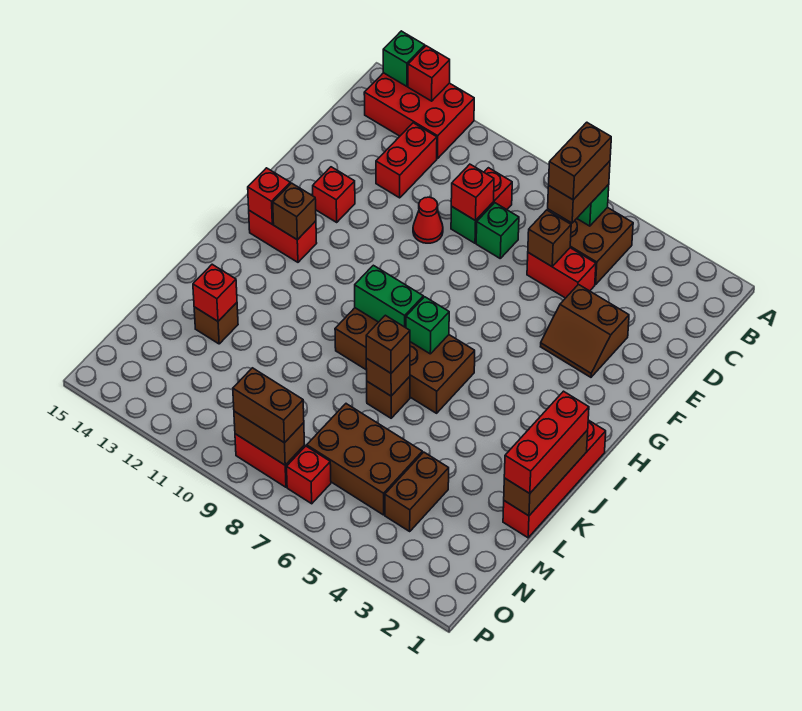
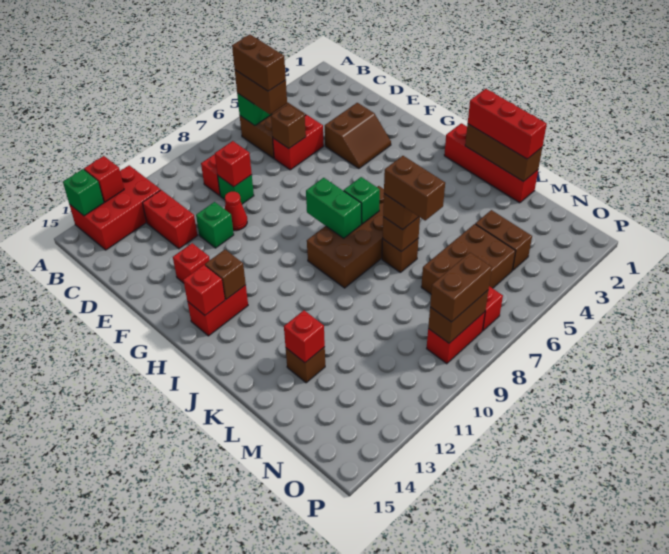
green 1x1 brick [476,203,519,258] -> green 1x1 brick moved to [196,202,234,248]
green 1x2 brick [355,265,423,328] -> green 1x2 brick turned to [306,178,361,238]
none -> brown 1x2 brick [384,156,445,220]

